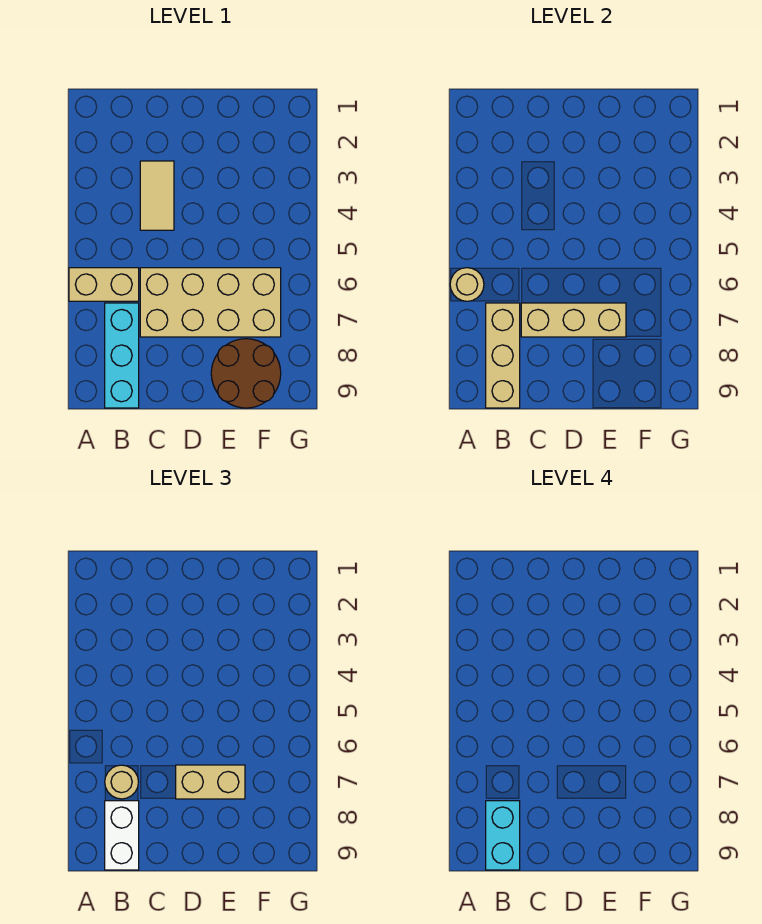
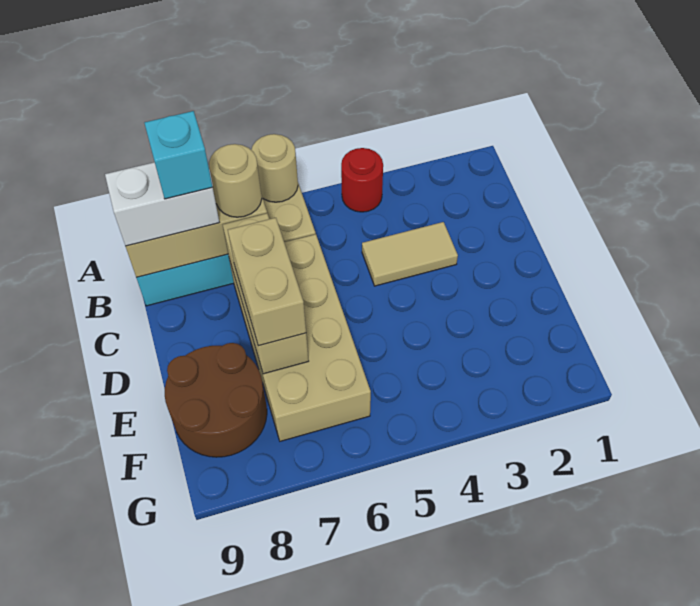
none -> red 1x1 round brick [341,148,383,212]
cyan 1x2 brick [486,801,520,870] -> cyan 1x1 brick [145,111,212,199]

